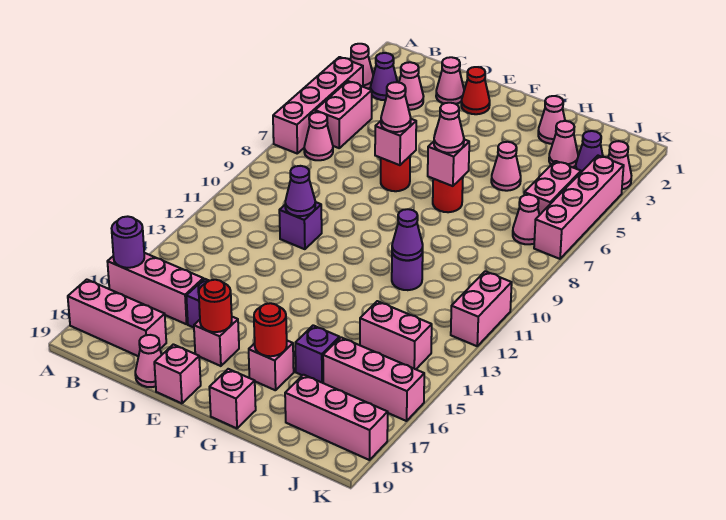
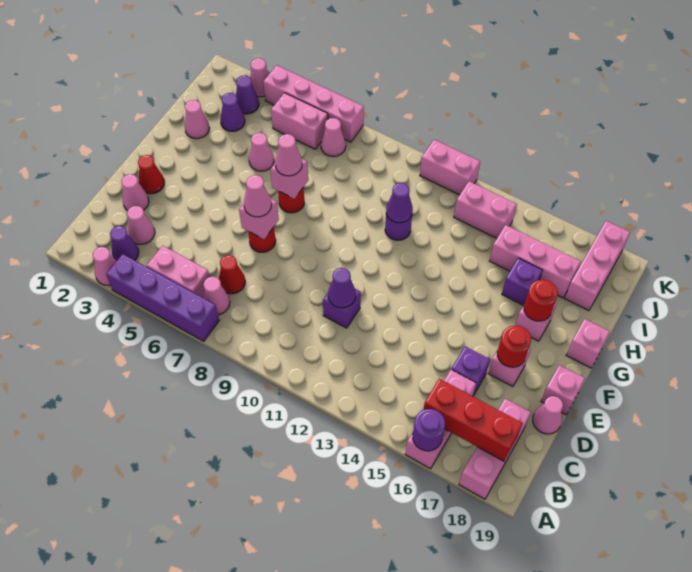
pink 1x4 brick [273,57,363,153] -> purple 1x4 brick [106,254,219,341]
none -> red 1x3 brick [423,379,523,461]
none -> red 1x1 cone [219,255,245,294]
pink 1x1 cone [549,121,578,167] -> purple 1x1 cone [220,93,245,132]
pink 1x2 brick [360,301,432,369] -> pink 1x2 brick turned to [454,181,517,238]
pink 1x3 brick [323,337,424,421] -> pink 1x3 brick turned to [490,225,581,298]

